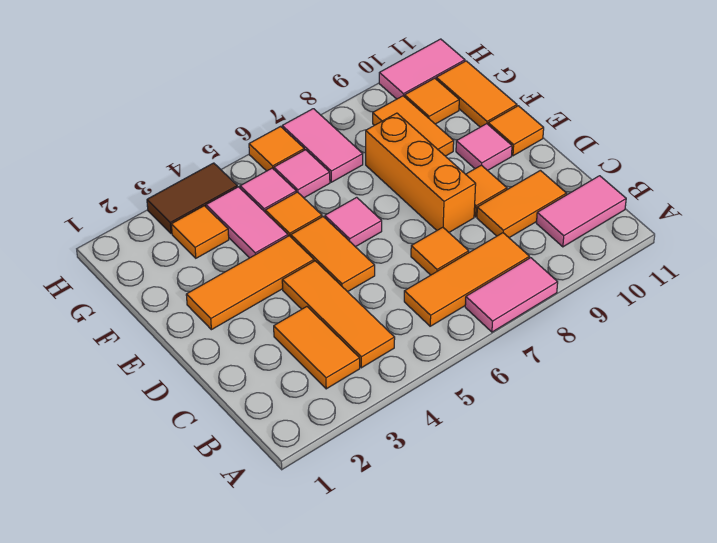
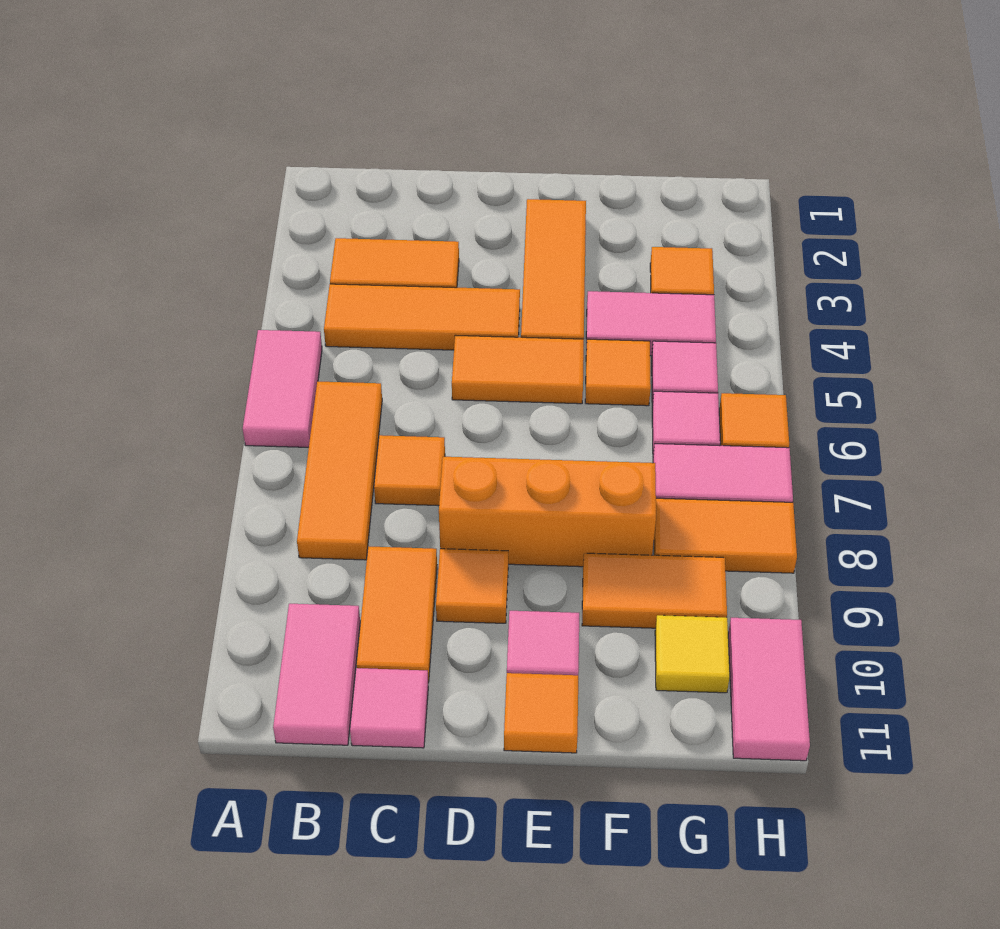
pink 1x2 tile [465,258,558,332] -> pink 1x2 tile moved to [243,330,322,447]
pink 1x1 tile [325,197,382,247] -> pink 1x1 tile moved to [350,668,428,748]
orange 1x2 tile [436,61,517,127] -> orange 1x2 tile moved to [654,498,797,573]
orange 1x1 tile [405,78,459,124] -> yellow 1x1 tile [655,615,730,693]
brown 1x2 tile [147,163,237,234] -> none

